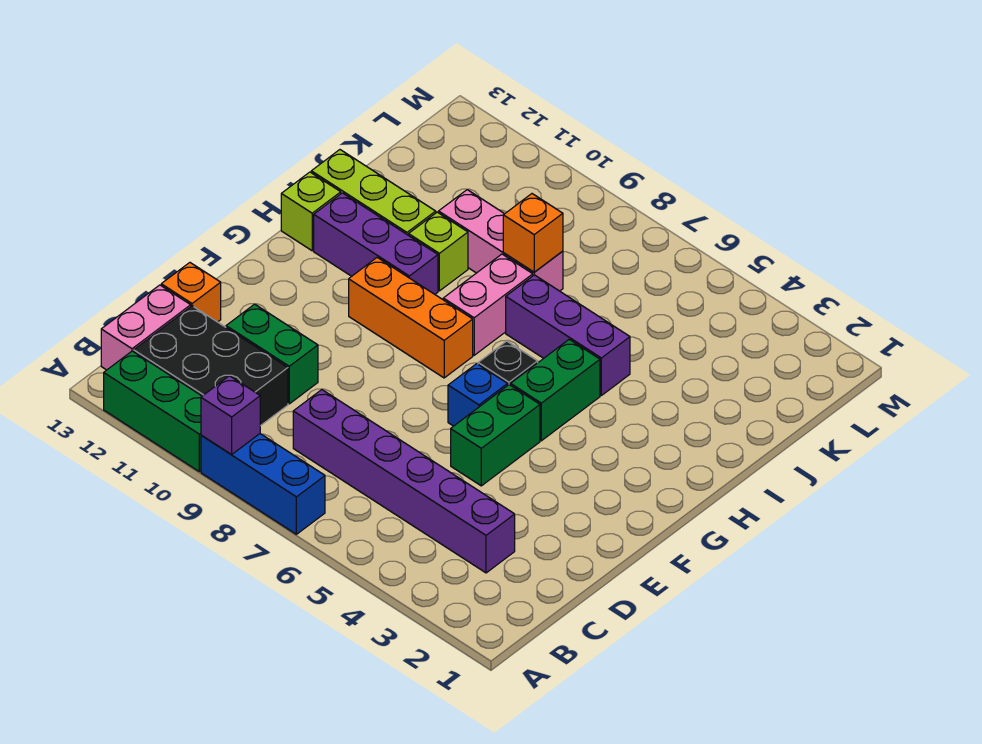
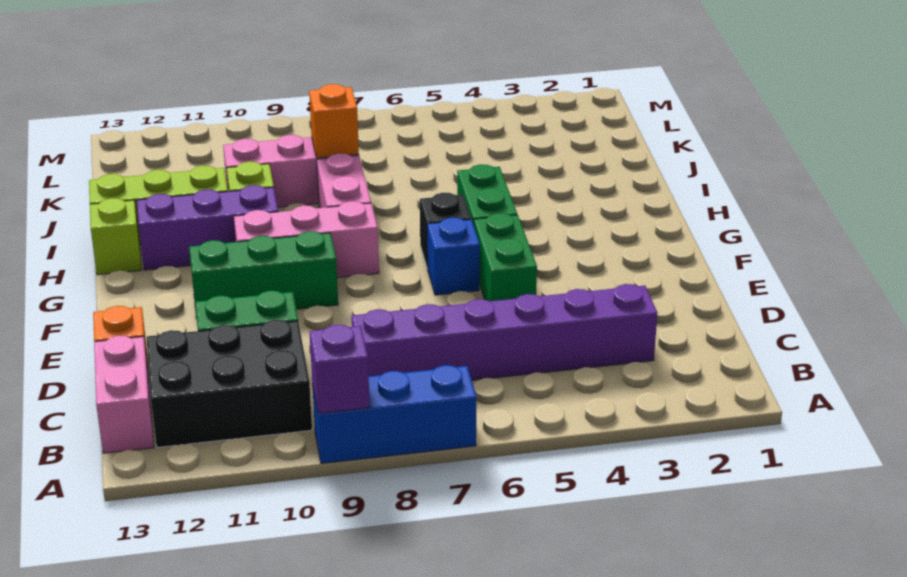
green 1x3 brick [104,351,202,471] -> green 1x3 brick moved to [189,231,338,319]
orange 1x3 brick [349,258,473,378] -> pink 1x3 brick [234,201,379,278]
purple 1x3 brick [506,275,630,395] -> none

